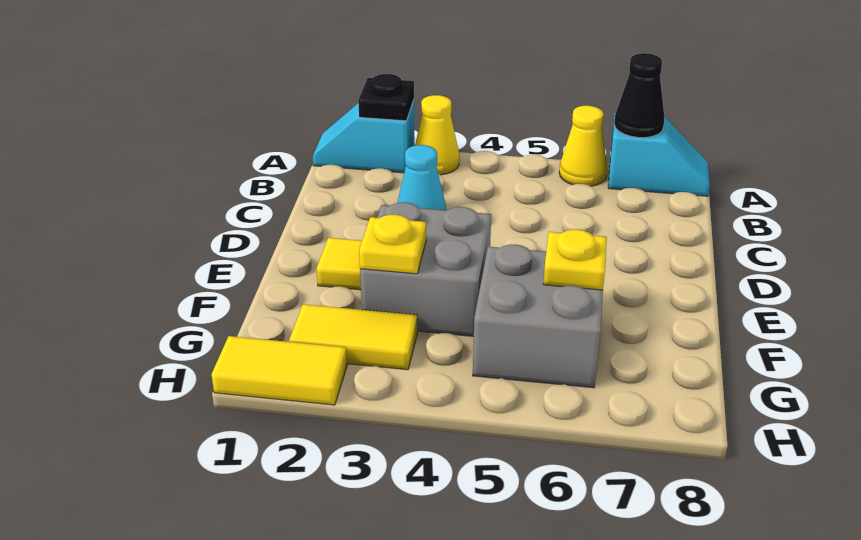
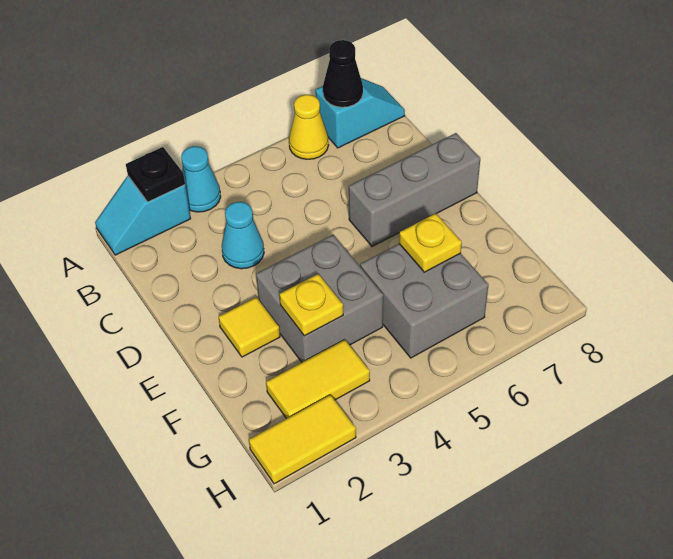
yellow 1x1 cone [415,95,459,175] -> cyan 1x1 cone [181,146,221,212]
none -> grey 1x3 brick [349,133,480,246]

